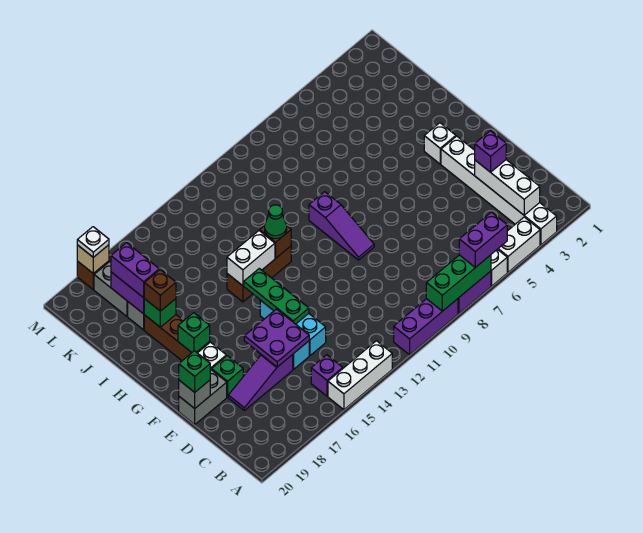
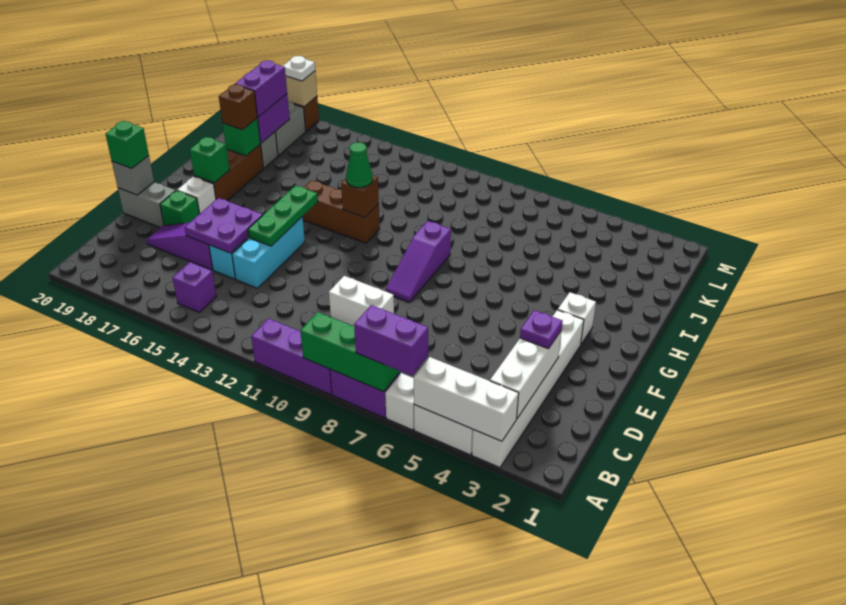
white 1x3 brick [328,341,392,410] -> white 1x3 brick moved to [414,357,519,441]
purple 1x1 brick [475,131,506,172] -> purple 1x1 plate [520,310,563,349]
white 1x2 brick [227,231,275,286] -> white 1x2 brick moved to [329,276,394,326]

